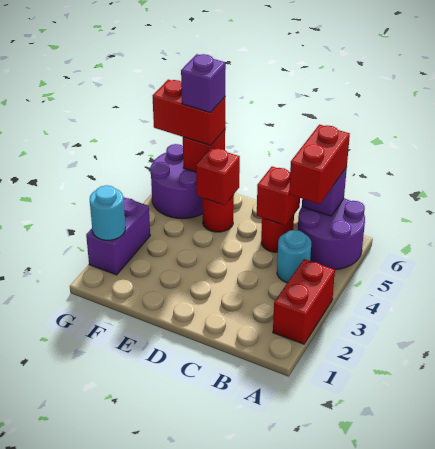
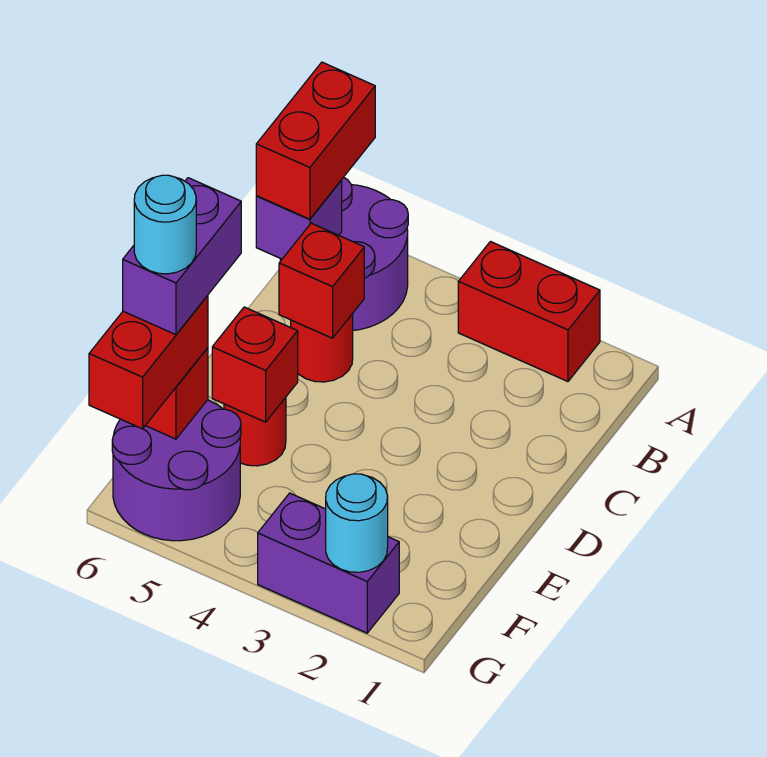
cyan 1x1 round brick [277,230,311,283] -> cyan 1x1 round brick moved to [134,175,196,274]
red 1x2 brick [289,125,350,204] -> red 1x2 brick turned to [256,62,375,219]
purple 1x1 brick [181,54,226,113] -> purple 1x2 brick [123,178,241,335]

